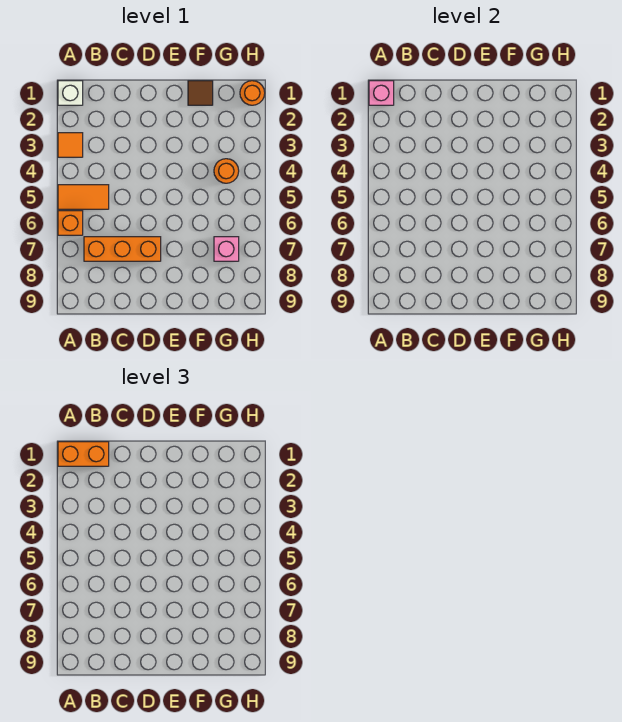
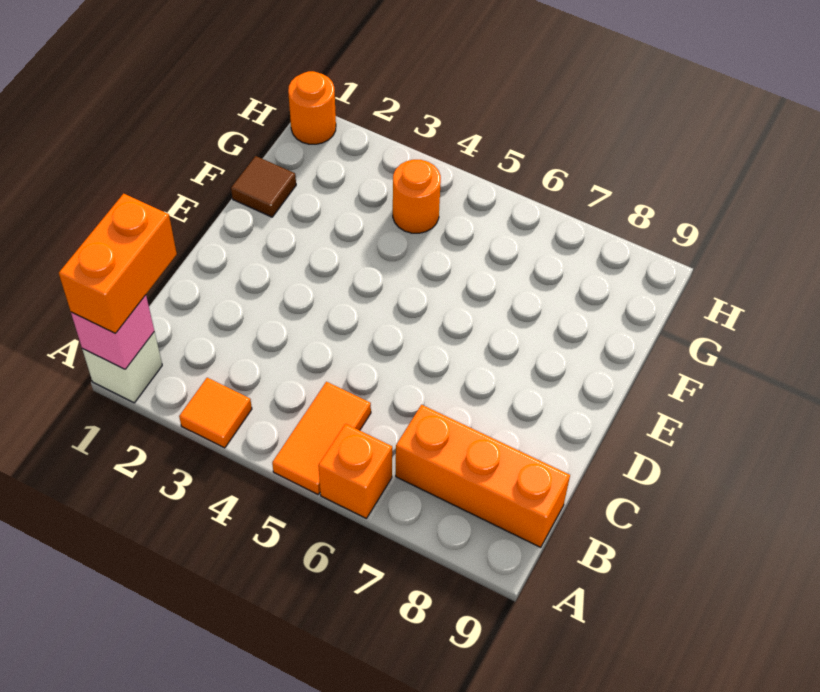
orange 1x3 brick [84,237,161,261] -> orange 1x3 brick turned to [396,405,570,547]
pink 1x1 brick [214,237,239,261] -> none

